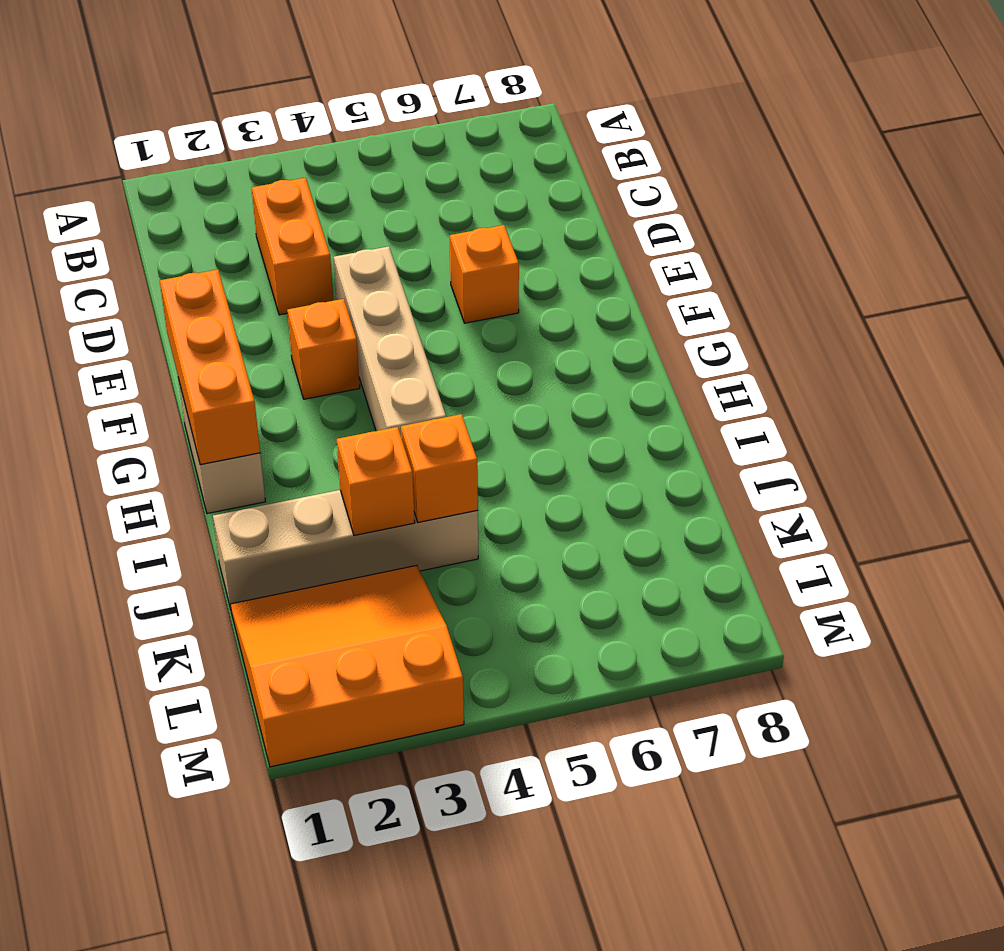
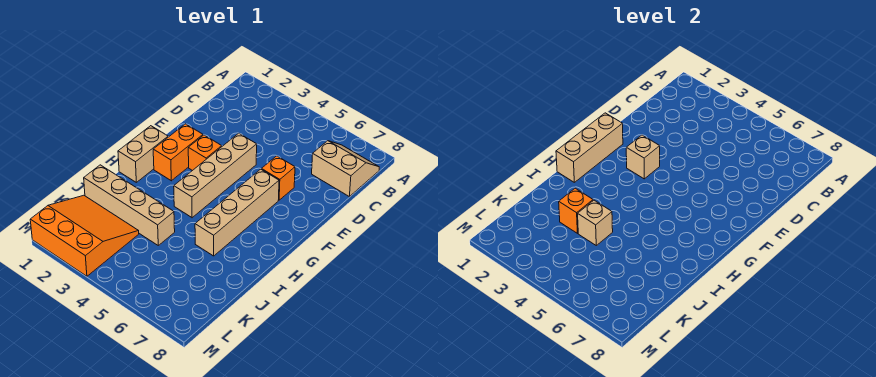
none -> tan 2x2 slope [312,141,379,196]
orange 1x2 brick [252,178,333,315] -> orange 1x2 brick moved to [153,124,203,181]
orange 1x3 brick [160,270,260,465] -> tan 1x3 brick [556,113,623,182]
none -> tan 1x1 brick [626,135,660,179]
none -> tan 1x4 brick [195,169,279,256]
orange 1x1 brick [401,414,478,522] -> tan 1x1 brick [578,200,613,245]

